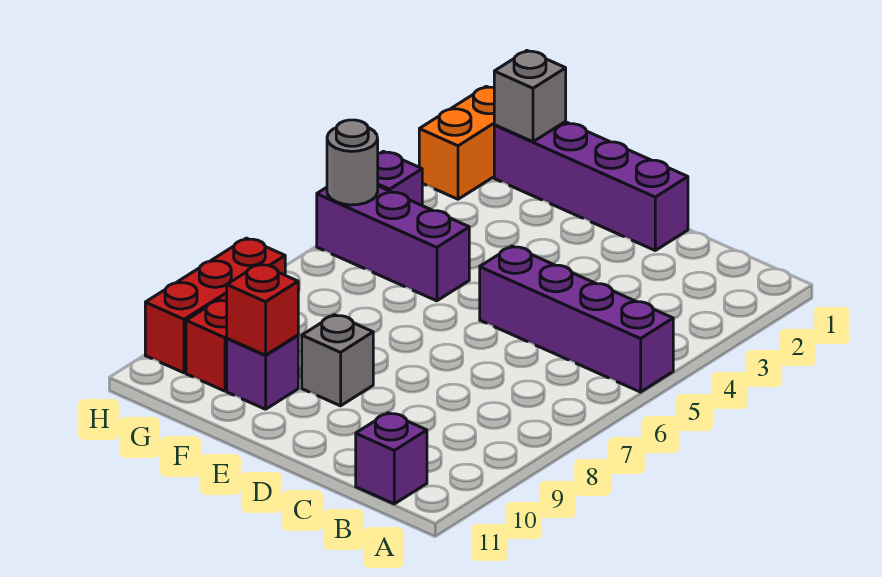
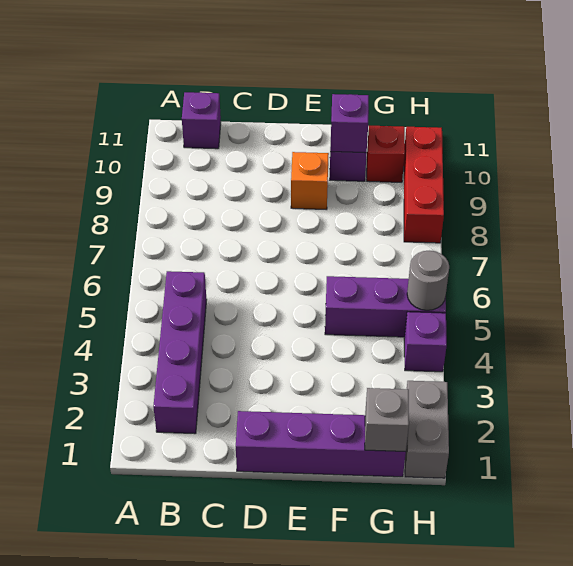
purple 1x4 brick [480,246,673,392] -> purple 1x4 brick turned to [153,271,207,434]
grey 1x1 brick [302,315,373,406] -> orange 1x1 brick [291,152,329,209]
red 1x1 brick [227,264,298,355] -> purple 1x1 brick [330,94,369,153]
orange 1x2 brick [419,86,494,199] -> grey 1x2 brick [405,381,449,478]

